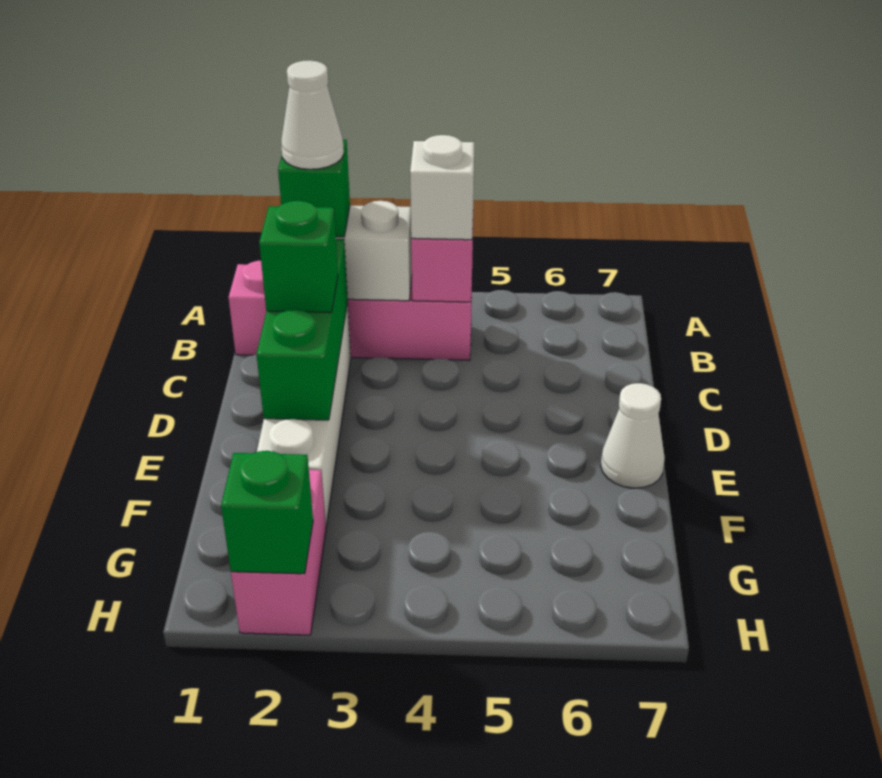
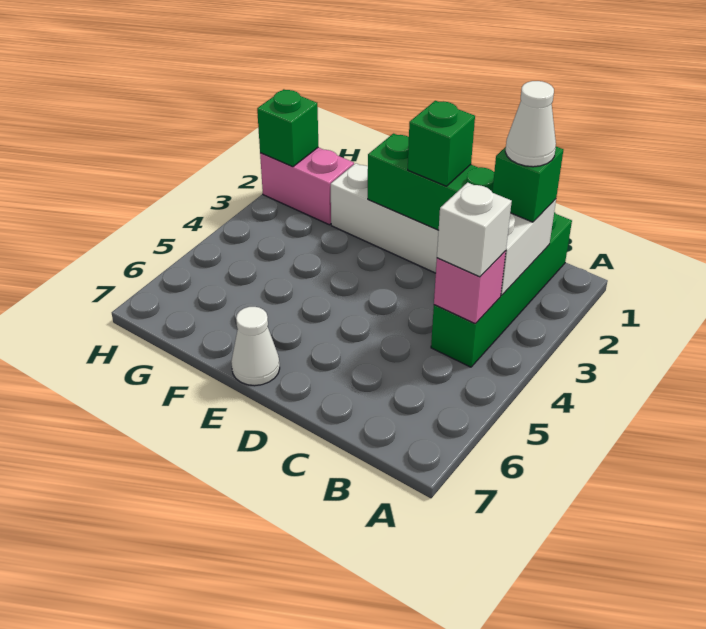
pink 1x4 brick [229,261,472,360] -> green 1x4 brick [431,212,572,367]

